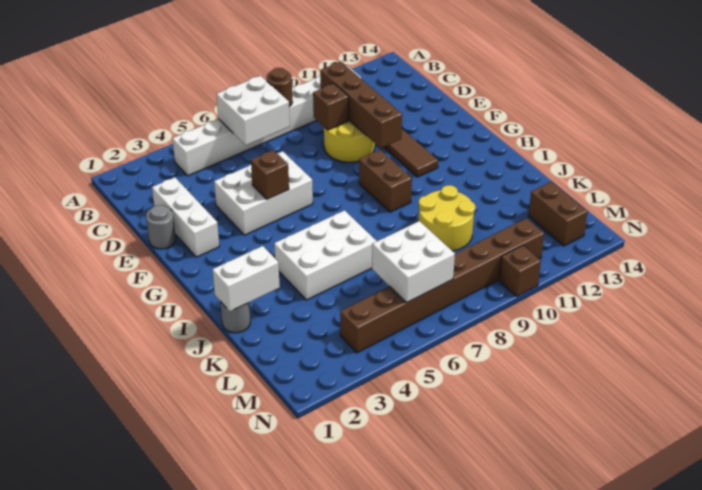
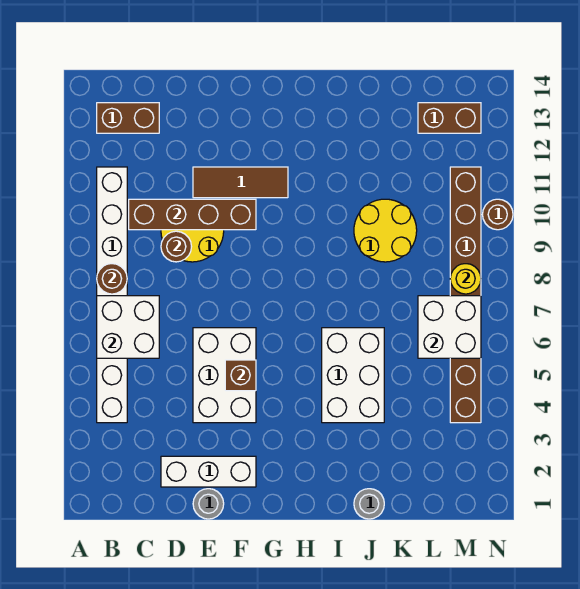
brown 1x1 brick [313,84,349,130] -> brown 1x1 round brick [161,231,192,262]
brown 1x2 brick [359,150,412,212] -> brown 1x2 brick moved to [97,103,159,133]
white 1x2 brick [212,246,280,311] -> none
none -> yellow 1x1 round brick [450,264,481,294]
brown 1x1 brick [499,245,541,296] -> brown 1x1 round brick [483,199,513,230]

